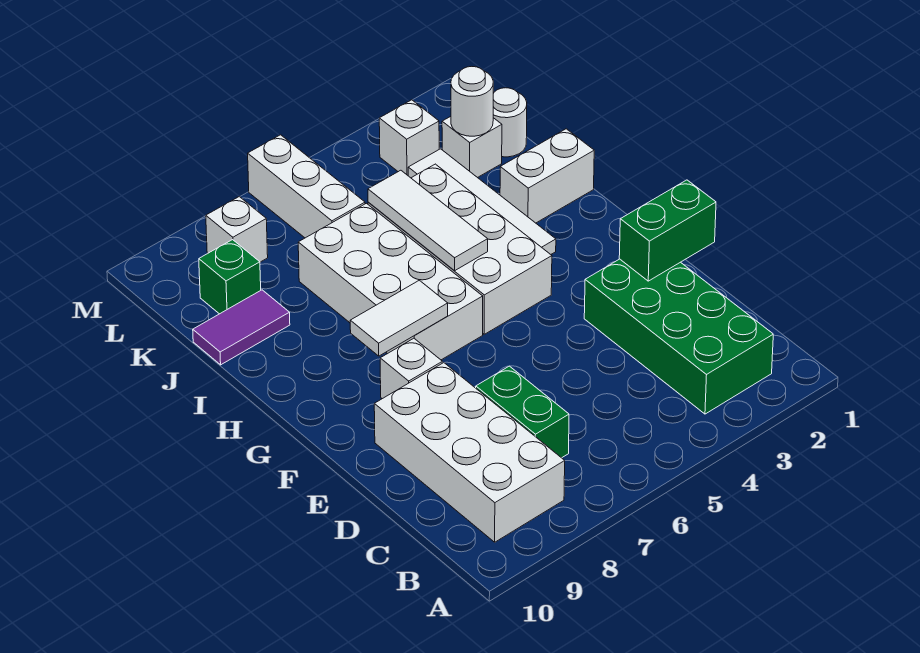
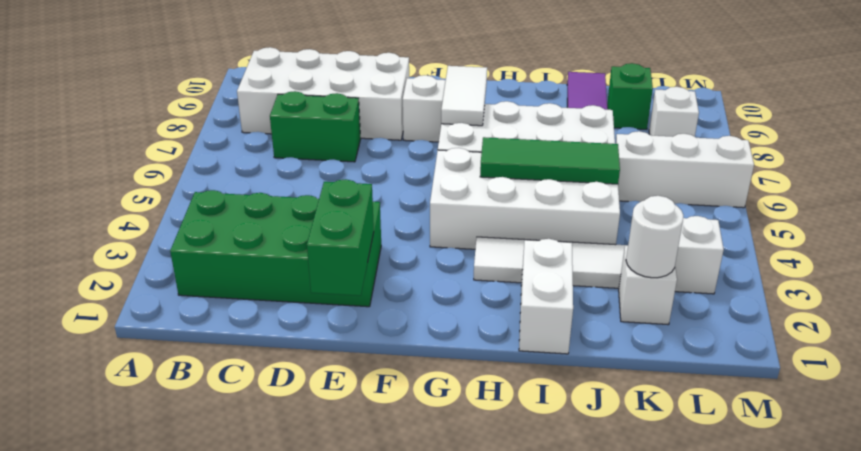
white 1x3 tile [368,170,488,271] -> green 1x3 tile [480,137,620,184]
white 1x1 round brick [493,88,527,157] -> none

